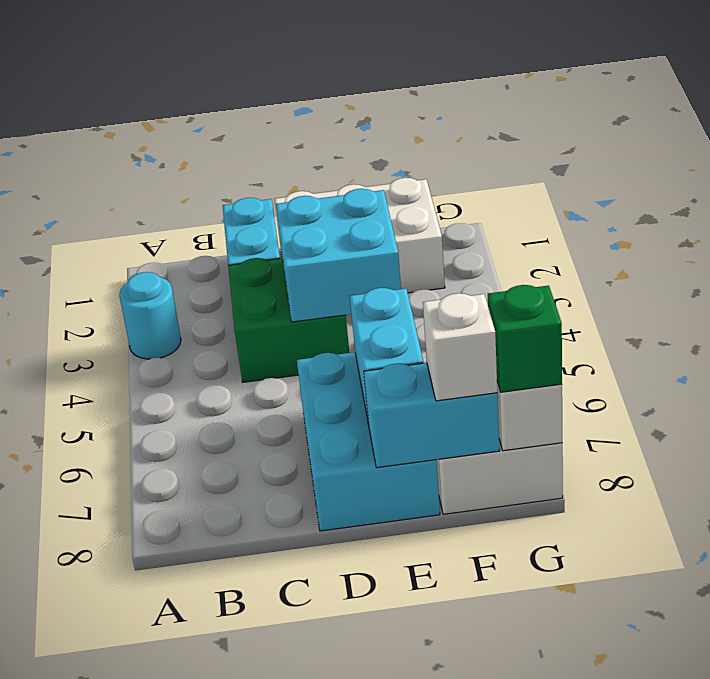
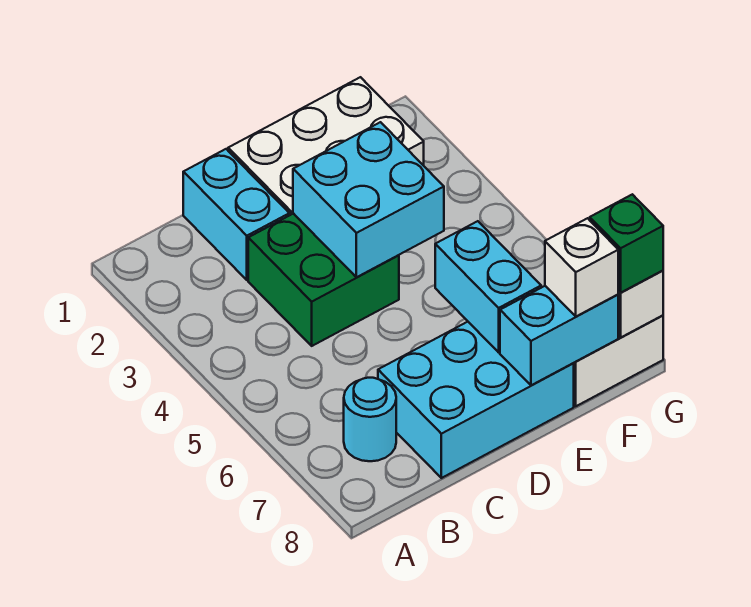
cyan 1x1 round brick [119,272,181,359] -> cyan 1x1 round brick moved to [344,378,396,461]
cyan 2x3 brick [297,352,440,531] -> cyan 2x3 brick turned to [378,322,574,478]

